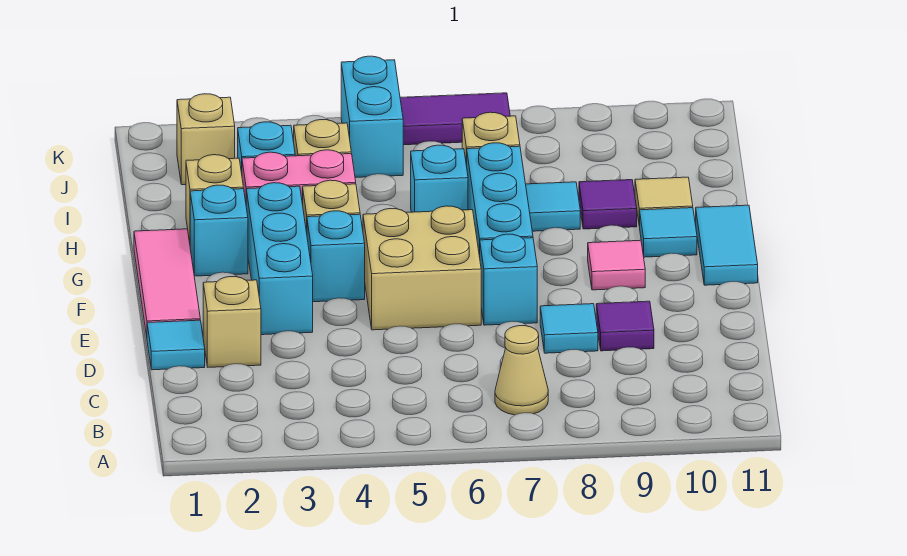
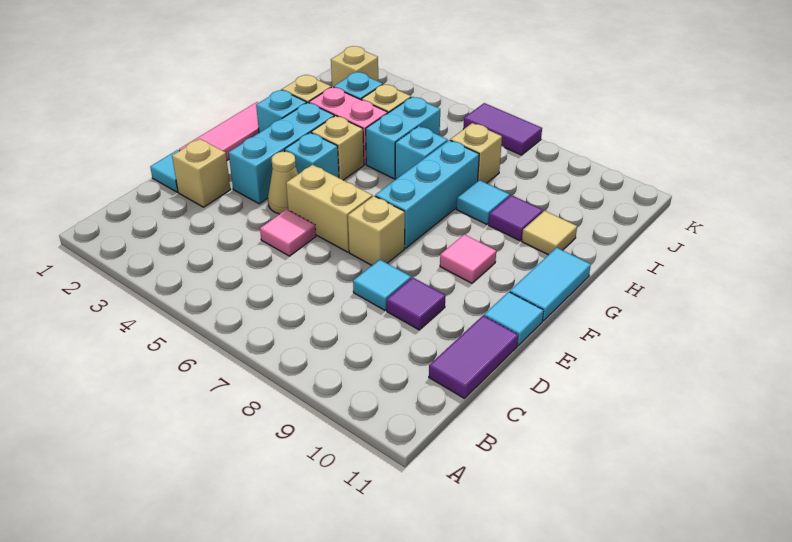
tan 1x1 cone [495,326,548,415] -> tan 1x1 cone moved to [268,152,298,214]
none -> purple 1x2 tile [429,316,518,398]
none -> pink 1x1 tile [260,209,316,256]
tan 2x2 brick [363,206,481,330] -> tan 1x2 brick [286,165,372,252]
cyan 1x1 brick [480,234,537,325] -> tan 1x1 brick [348,196,405,265]
cyan 1x1 tile [640,208,697,257] -> cyan 1x1 tile moved to [484,292,544,345]
cyan 1x2 brick [341,56,403,177] -> cyan 1x2 brick moved to [366,97,440,179]

